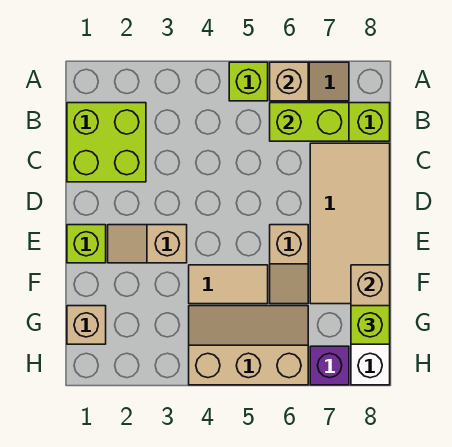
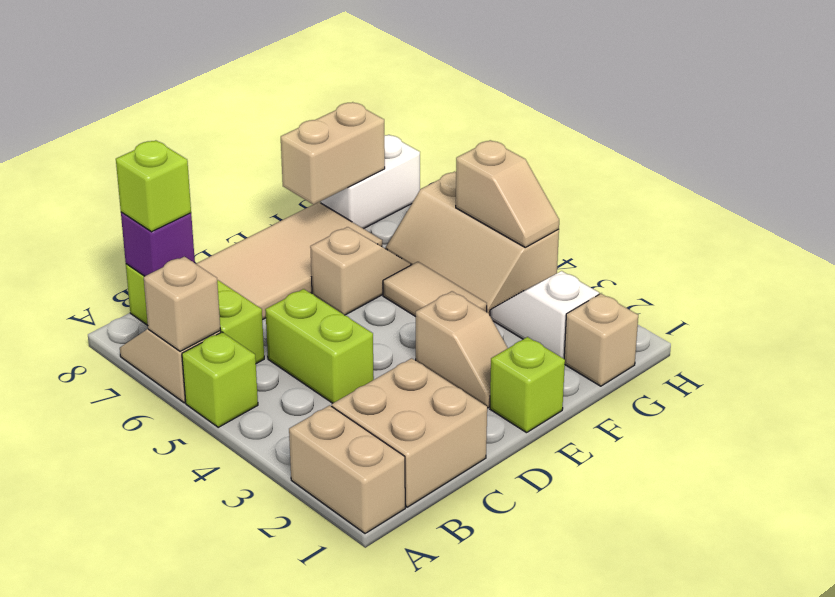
none -> tan 1x2 brick [289,405,405,534]
lime 2x2 brick [67,103,146,182] -> tan 2x2 brick [332,358,487,507]
lime 1x2 brick [270,103,349,141] -> lime 1x2 brick moved to [265,289,374,403]
none -> white 1x2 slope [490,271,599,359]
lime 1x1 brick [351,306,390,344] -> lime 1x1 brick moved to [116,140,191,232]
none -> tan 1x2 slope [456,140,559,247]
purple 1x1 brick [310,346,349,385] -> purple 1x1 brick moved to [121,212,195,276]

